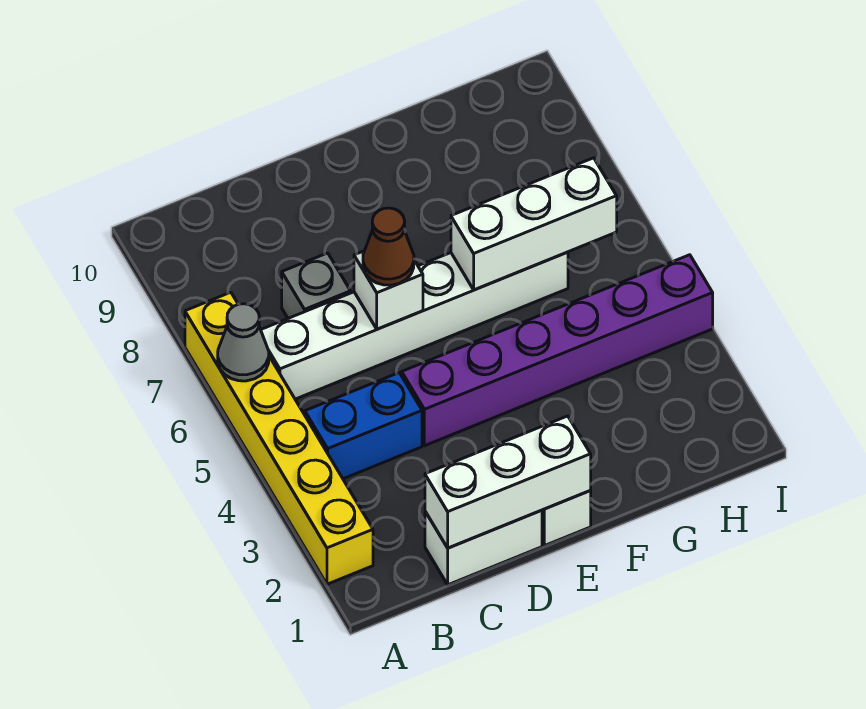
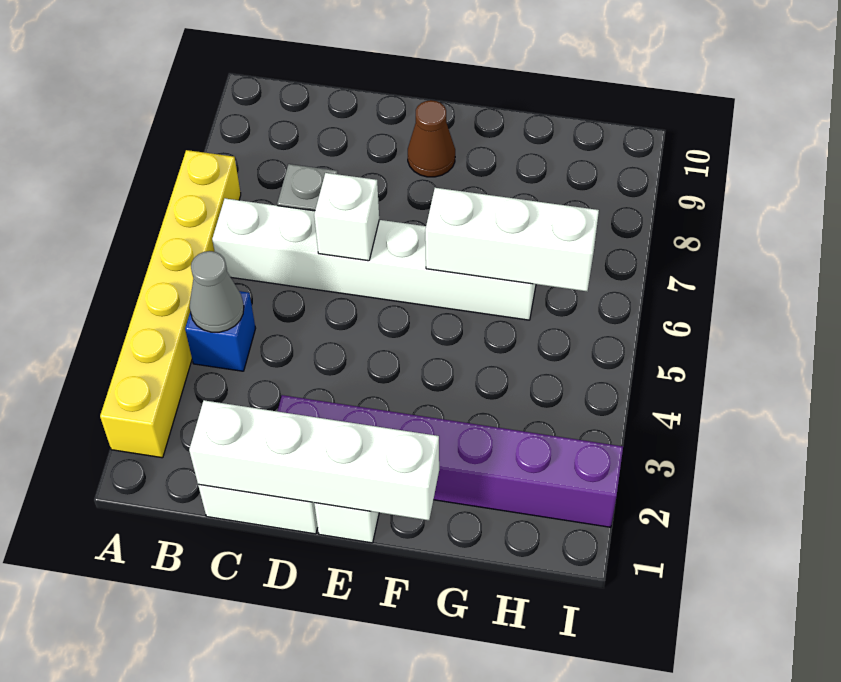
grey 1x1 cone [218,304,269,381] -> grey 1x1 cone moved to [190,251,244,332]
blue 1x2 brick [305,373,422,479] -> blue 1x1 brick [185,291,256,371]
white 1x3 brick [425,416,591,548] -> white 1x4 brick [189,400,439,520]
purple 1x6 brick [402,255,713,446] -> purple 1x6 brick moved to [278,395,623,527]
brown 1x1 cone [363,208,414,285] -> brown 1x1 cone moved to [408,100,455,177]

